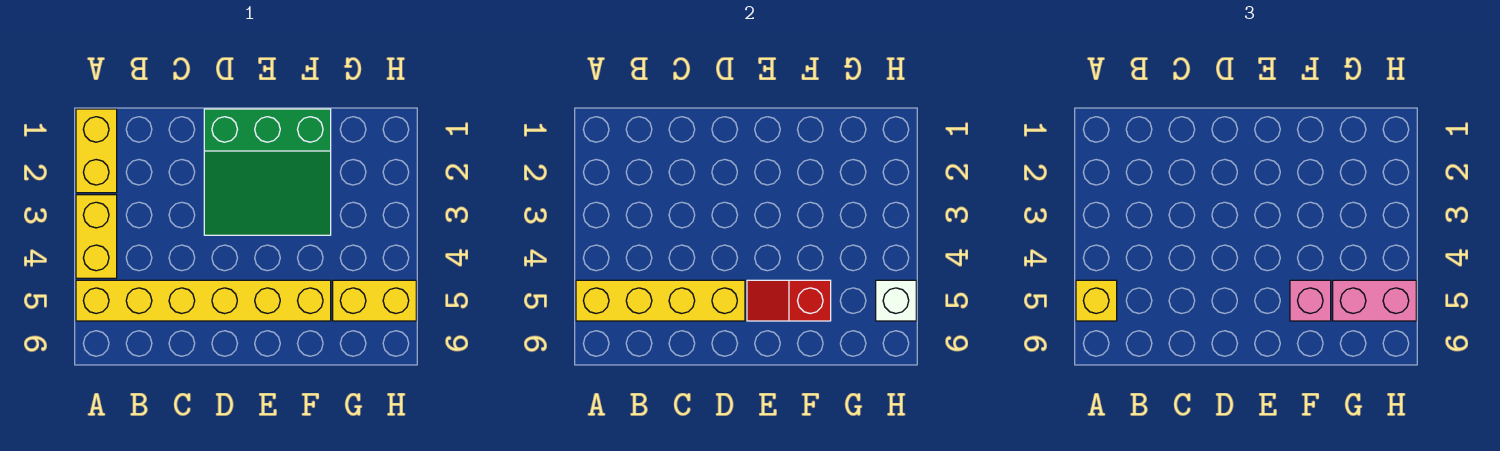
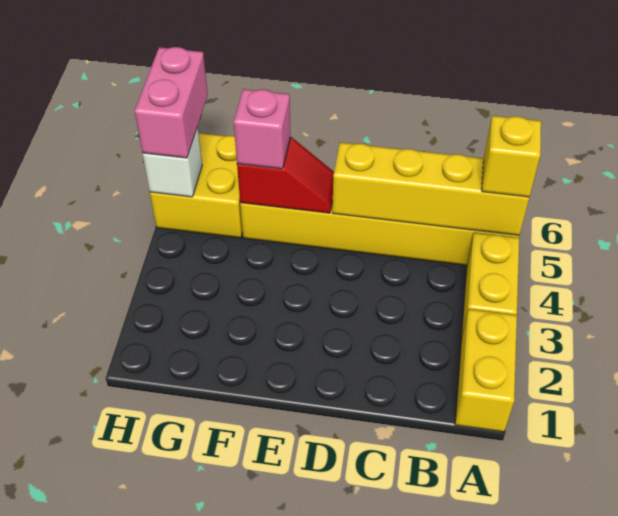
green 3x3 slope [204,109,331,235] -> none
yellow 1x2 brick [333,280,416,321] -> yellow 2x2 brick [150,133,243,238]
pink 1x2 brick [1333,280,1416,321] -> pink 1x2 brick turned to [135,47,208,158]

